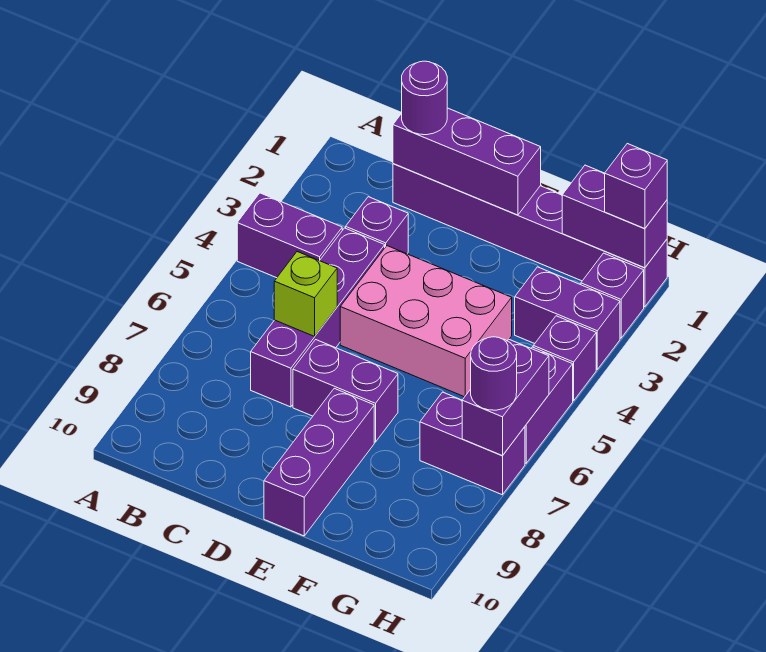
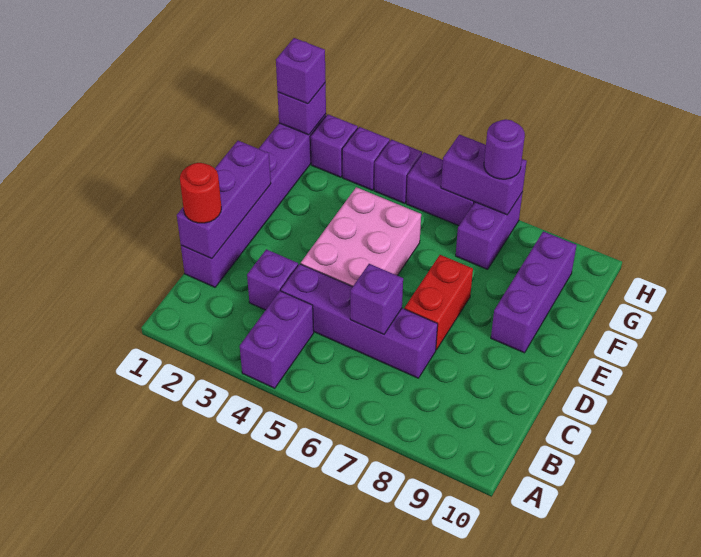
purple 1x1 round brick [402,61,447,135] -> red 1x1 round brick [180,163,221,223]
lime 1x1 brick [274,252,337,336] -> purple 1x1 brick [350,264,403,334]
purple 1x2 brick [293,340,398,442] -> red 1x2 brick [405,255,473,350]
purple 1x3 brick [264,388,374,536] -> purple 1x3 brick turned to [491,231,577,353]
purple 1x2 brick [562,165,667,268] -> purple 1x1 brick [278,83,326,135]
purple 1x2 brick [515,267,620,369] -> purple 1x1 brick [342,127,390,190]

